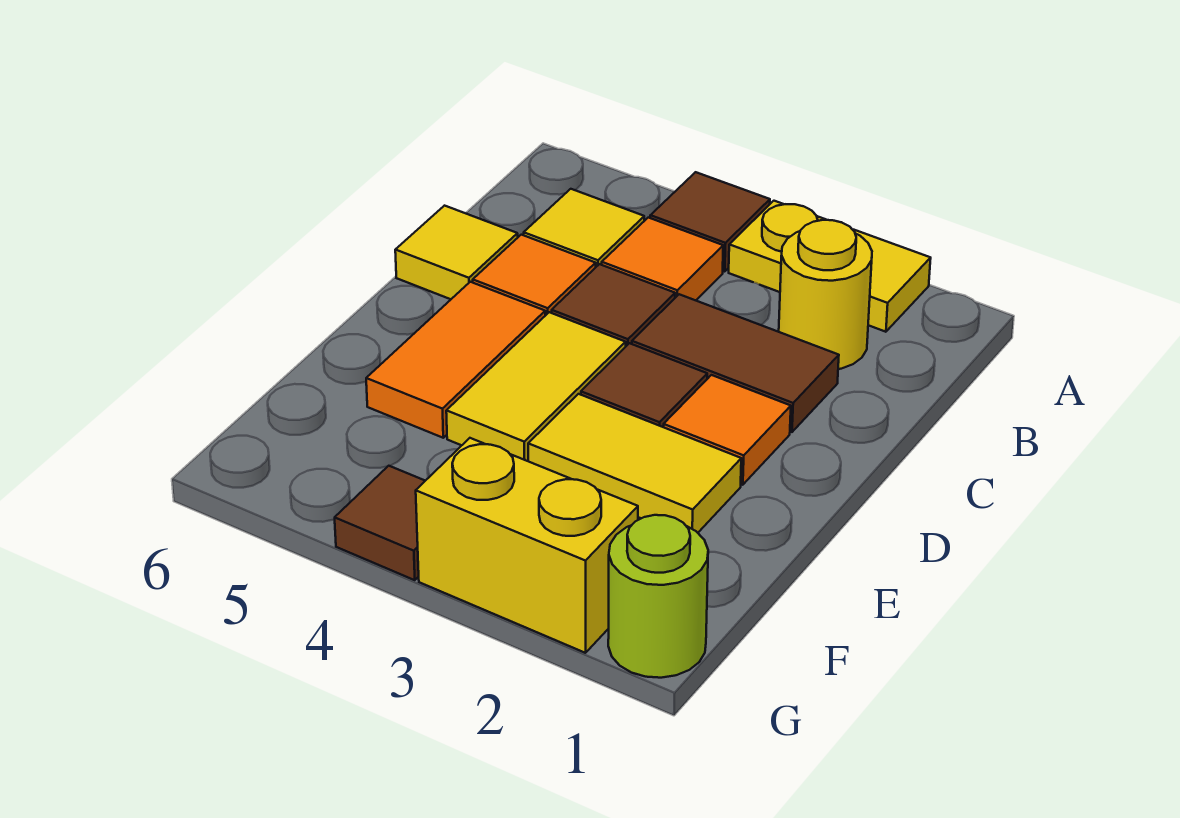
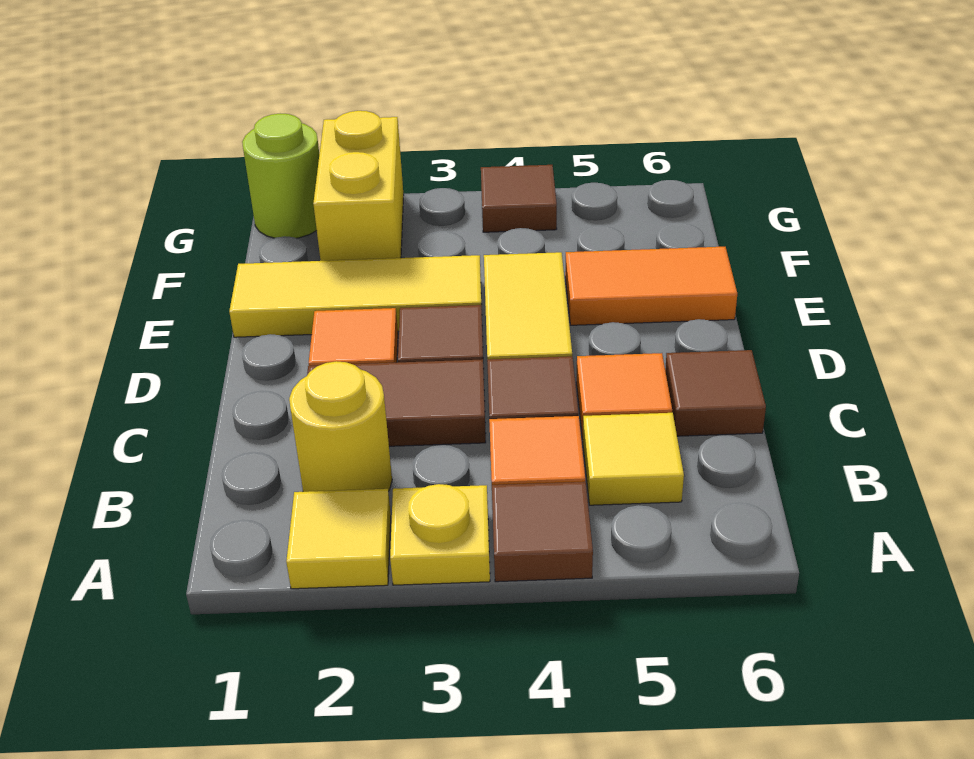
yellow 1x1 tile [395,206,518,299] -> brown 1x1 tile [665,350,766,436]
orange 1x2 tile [366,282,545,438] -> orange 1x2 tile turned to [565,247,737,325]
yellow 1x2 tile [528,394,741,533] -> yellow 1x3 tile [229,255,482,337]
yellow 1x2 brick [416,438,638,653] -> yellow 1x2 brick turned to [313,111,404,261]

